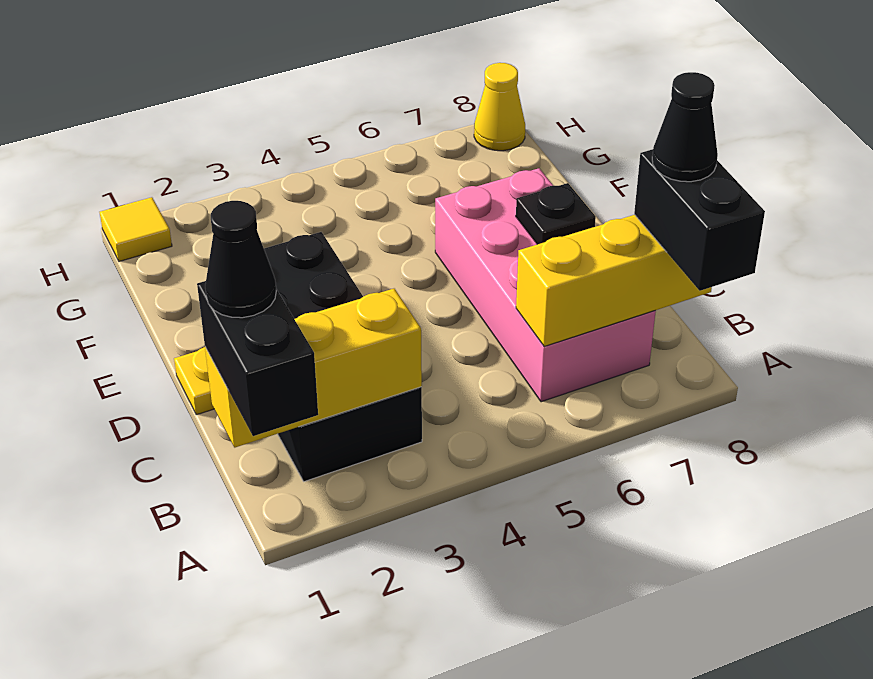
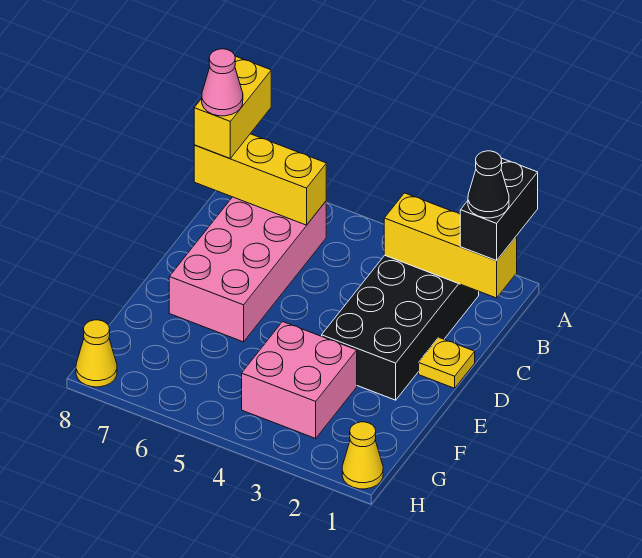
black 1x2 brick [634,149,765,291] -> yellow 1x2 brick [194,56,271,158]
black 1x1 cone [652,72,718,182] -> pink 1x1 cone [202,49,243,116]
black 1x1 plate [516,183,596,244] -> none
none -> pink 2x2 brick [242,322,357,438]
yellow 1x1 tile [100,197,172,261] -> yellow 1x1 cone [342,422,383,489]

